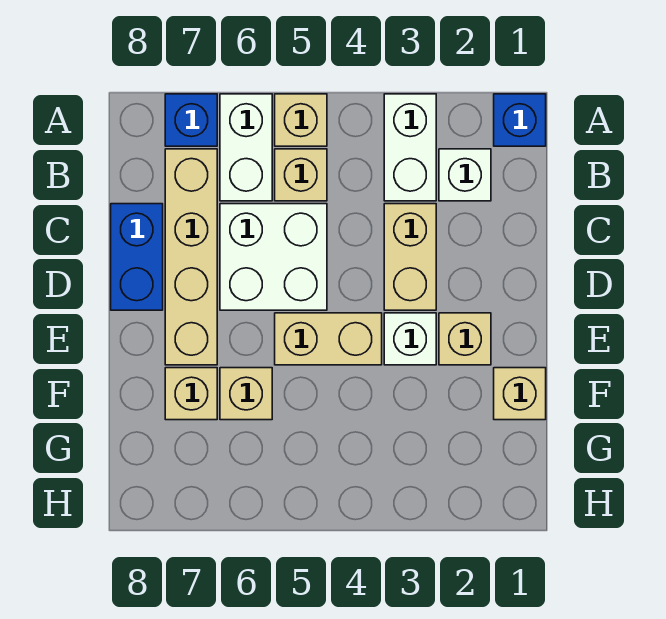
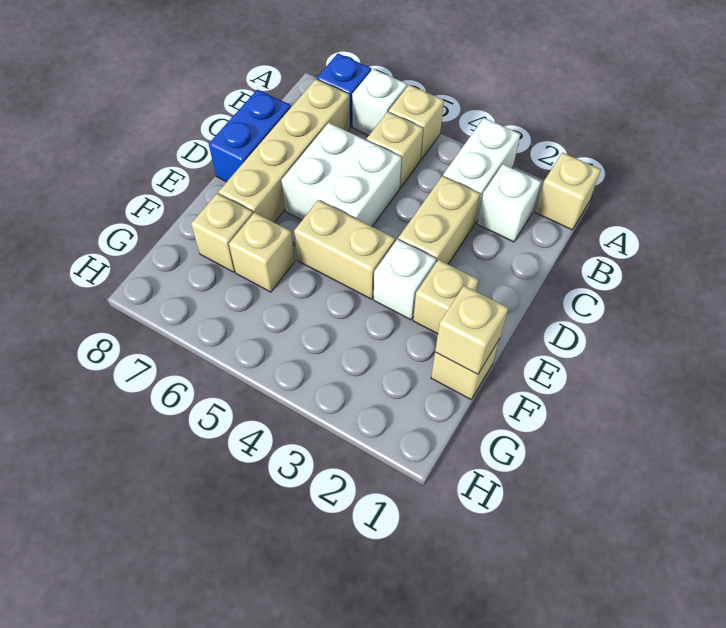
blue 1x1 brick [494,94,546,146] -> tan 1x1 brick [535,153,601,230]
white 1x2 brick [220,94,272,201] -> white 1x1 brick [352,69,407,135]
none -> tan 1x1 brick [435,286,508,374]

